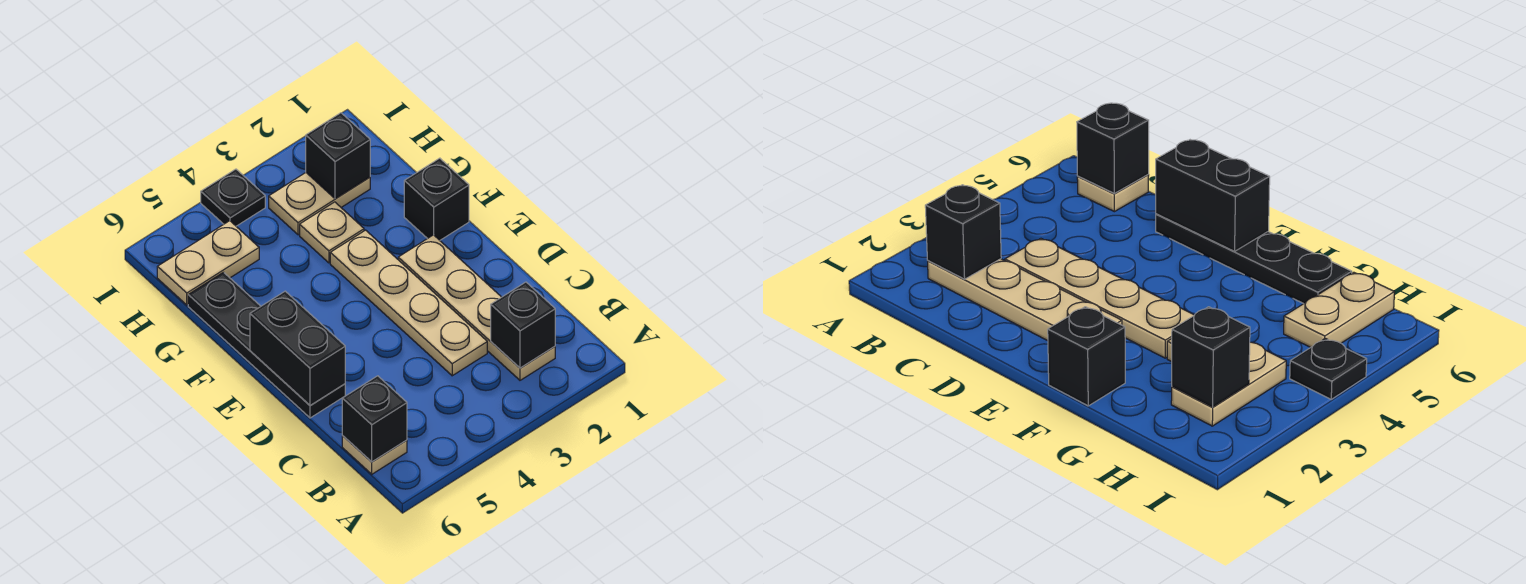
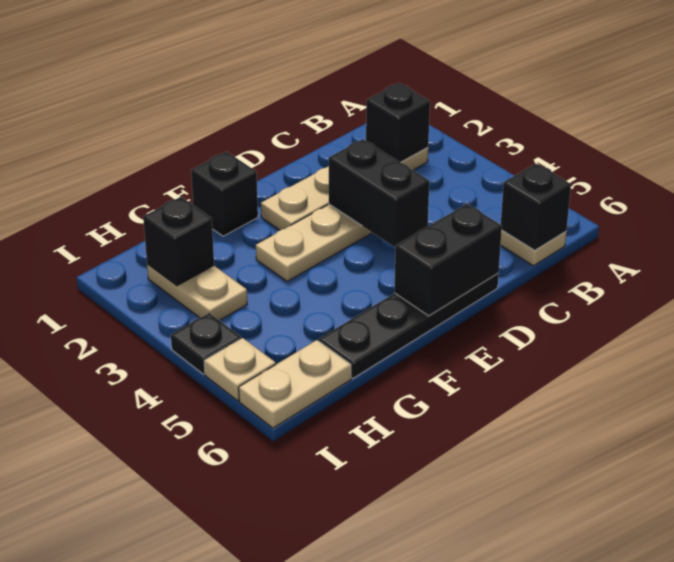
none -> black 1x2 brick [329,139,429,247]
tan 1x1 plate [300,202,364,263] -> tan 1x1 plate moved to [204,338,276,401]
tan 1x2 plate [157,221,259,305] -> tan 1x2 plate turned to [239,340,351,428]

